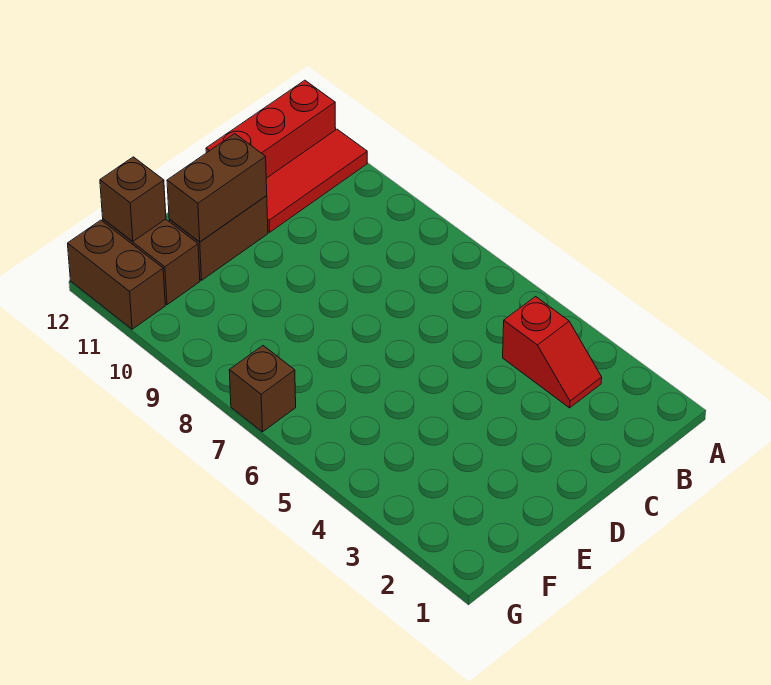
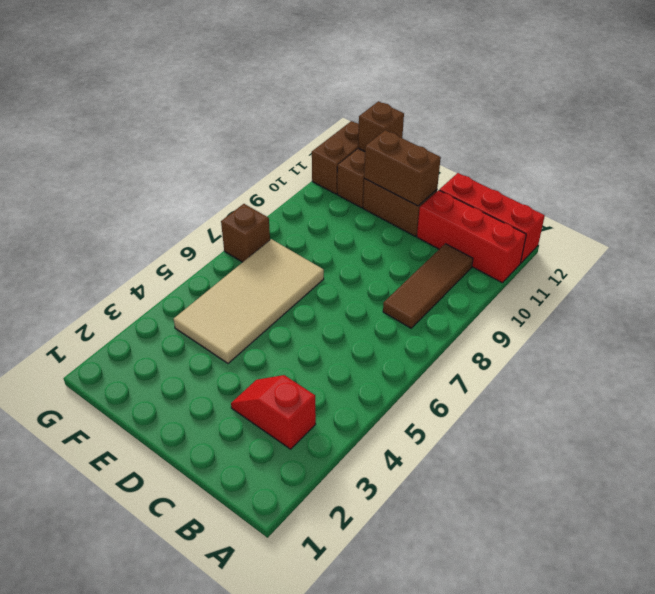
red 1x3 tile [266,129,367,232] -> red 1x3 brick [417,190,526,283]
red 1x2 slope [503,297,602,408] -> red 1x2 slope turned to [231,375,316,449]
none -> brown 1x3 tile [383,244,473,328]
none -> tan 2x4 tile [174,239,324,363]

